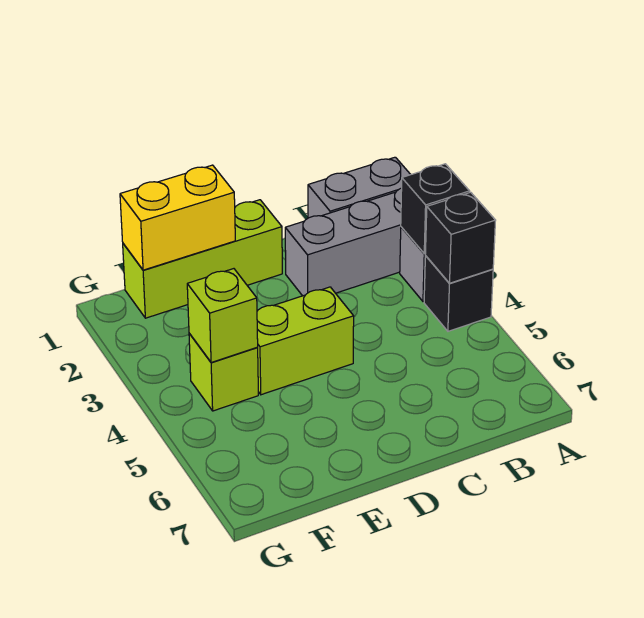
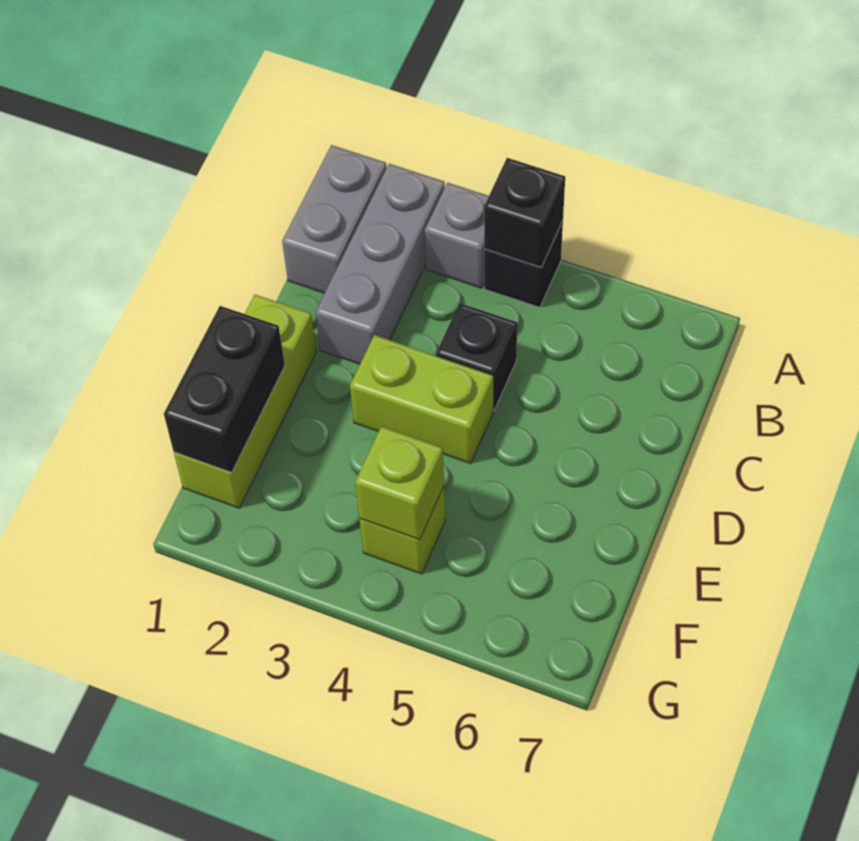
black 1x1 brick [401,164,470,254] -> black 1x1 brick moved to [436,303,517,410]
lime 1x2 brick [257,287,354,395] -> lime 1x2 brick turned to [350,335,493,463]
yellow 1x2 brick [120,165,235,270] -> black 1x2 brick [164,306,285,473]

